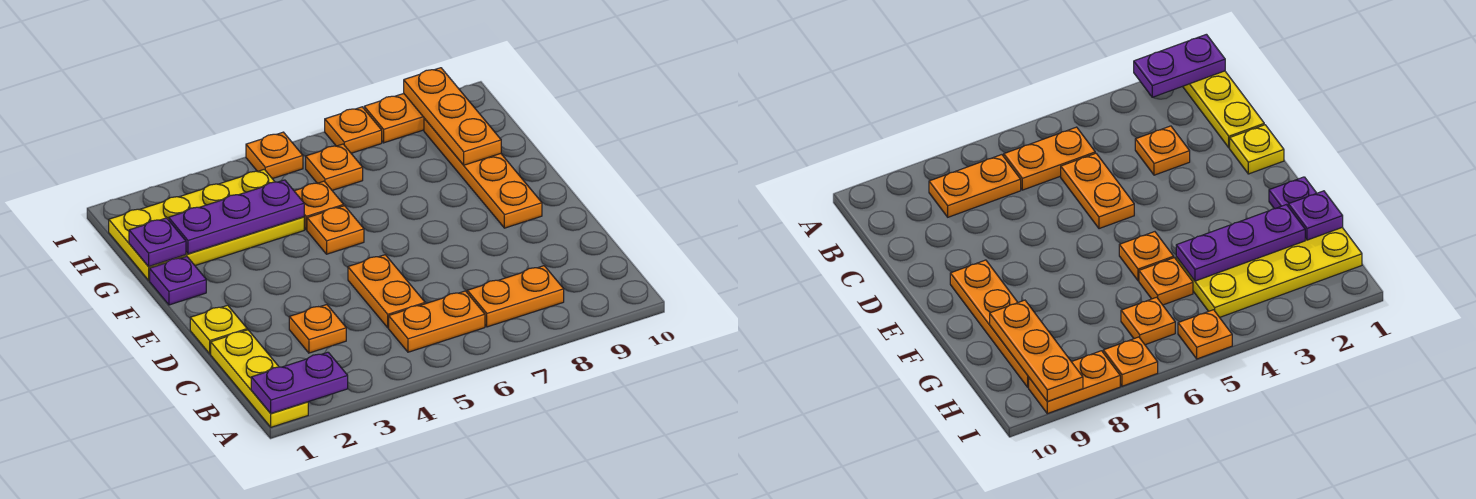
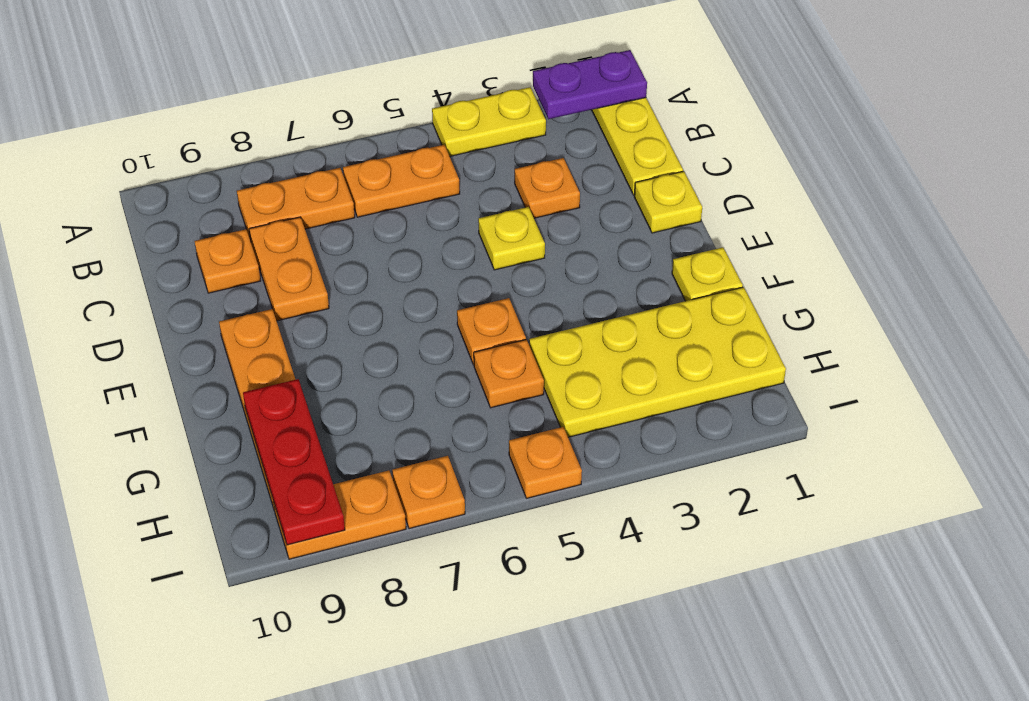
none -> yellow 1x2 plate [432,87,546,156]
orange 1x2 plate [348,255,425,328] -> orange 1x2 plate moved to [249,217,329,321]
none -> yellow 1x1 plate [478,207,545,270]
purple 1x1 plate [150,256,206,305] -> yellow 1x1 plate [672,247,743,301]
purple 1x1 plate [129,218,186,267] -> none
purple 1x3 plate [169,180,304,254] -> none
orange 1x3 plate [404,68,501,165] -> red 1x3 plate [243,379,345,545]
orange 1x1 plate [306,144,363,190] -> orange 1x1 plate moved to [195,229,261,293]

